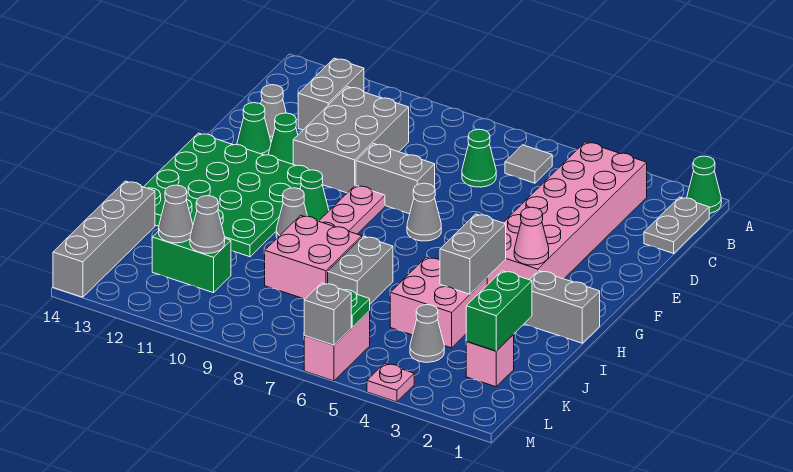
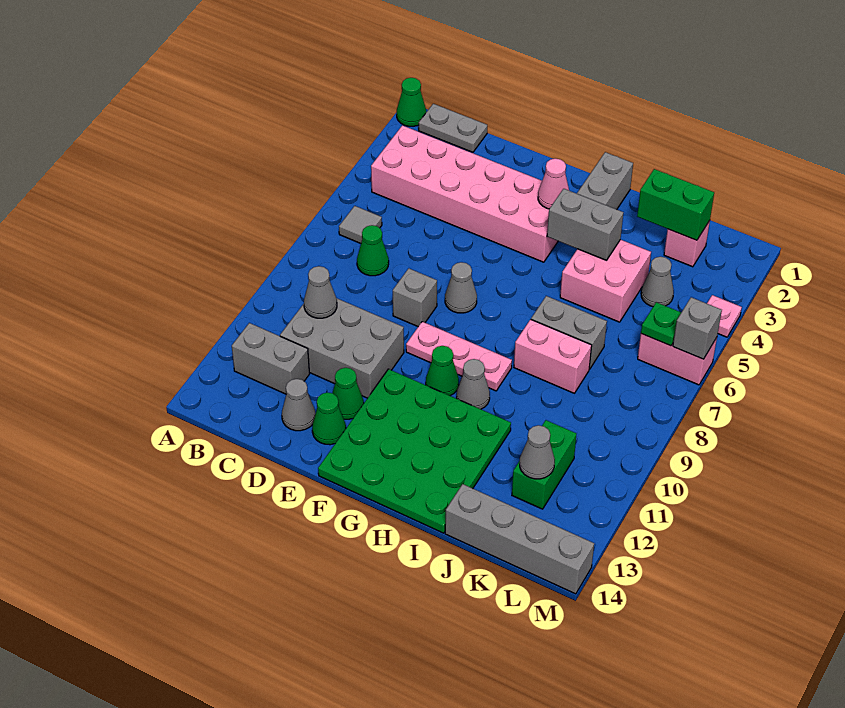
grey 1x2 brick [356,144,435,214] -> grey 1x1 brick [393,268,437,326]
pink 2x2 brick [265,215,362,299] -> pink 1x2 brick [514,319,592,393]
grey 1x1 cone [190,196,225,253] -> grey 1x1 cone moved to [304,266,337,318]

